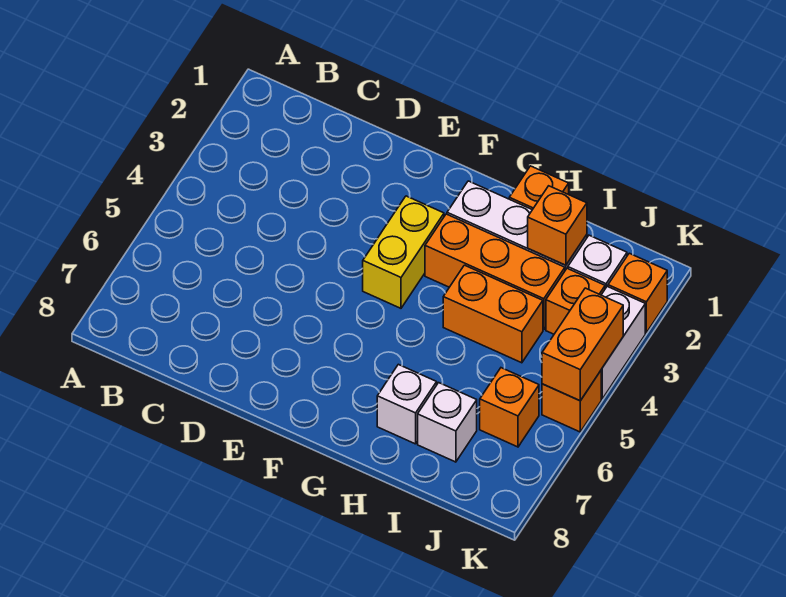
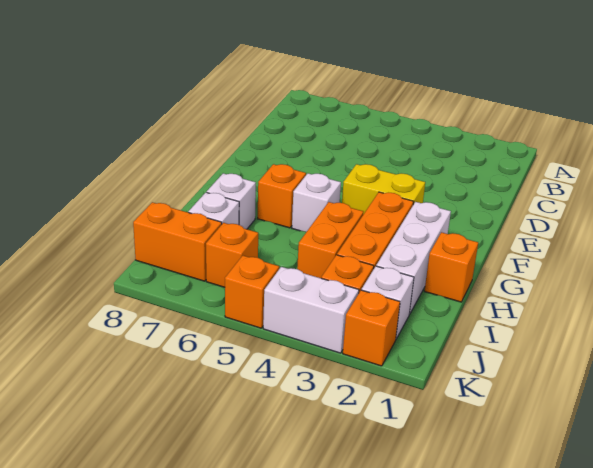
none -> white 1x1 brick [292,173,341,232]
orange 1x1 brick [528,186,587,265] -> orange 1x1 brick moved to [258,164,306,228]
orange 1x2 brick [542,288,623,401] -> orange 1x2 brick moved to [133,202,222,281]

